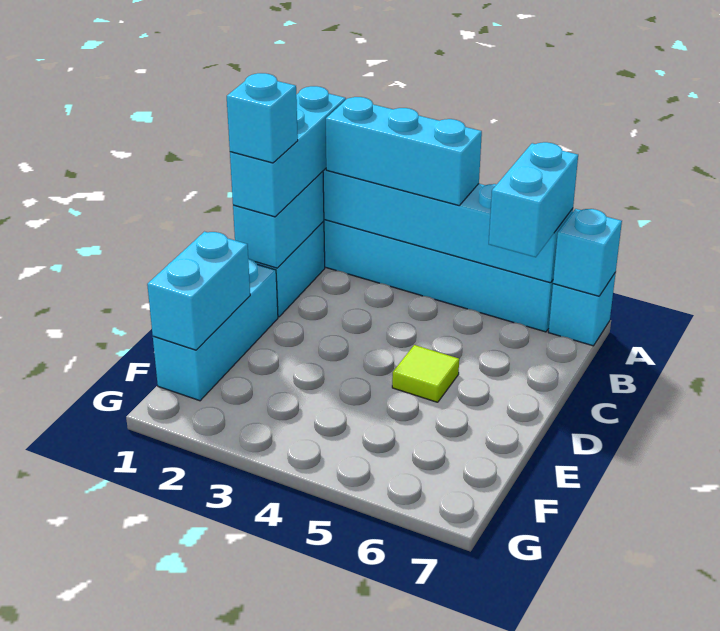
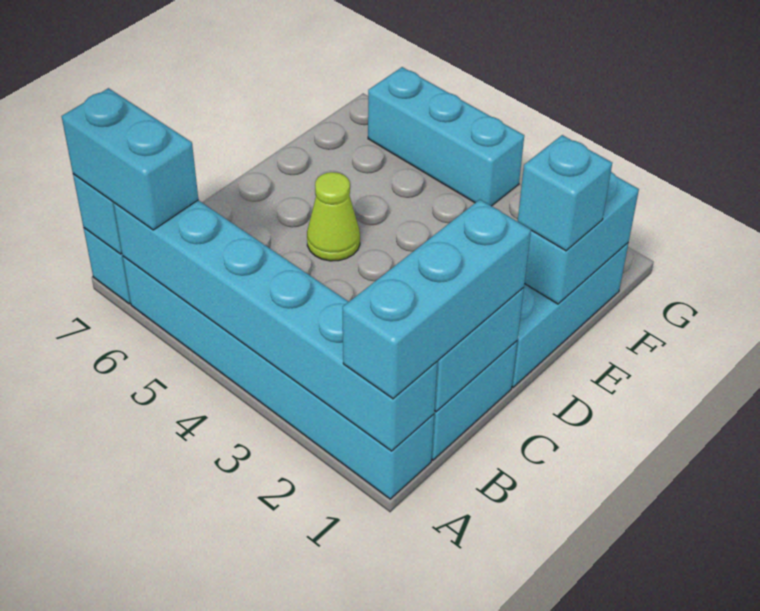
cyan 1x3 brick [326,97,482,205] -> cyan 1x3 brick moved to [368,67,524,206]
cyan 1x2 brick [489,142,578,257] -> cyan 1x2 brick turned to [62,88,198,230]
cyan 1x1 brick [227,73,298,163] -> cyan 1x1 brick moved to [518,135,612,251]
lime 1x1 tile [392,345,459,402] -> lime 1x1 cone [307,172,360,261]

